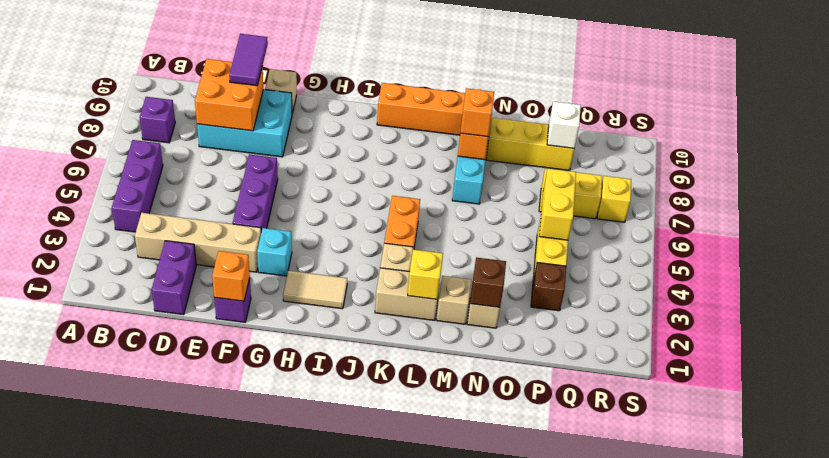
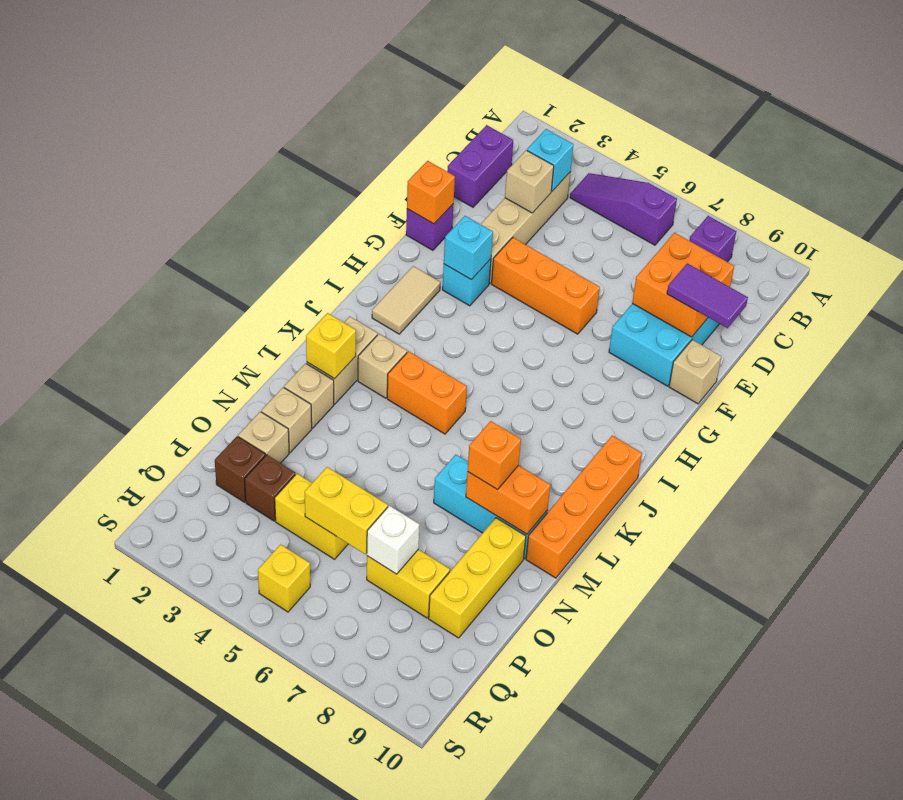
purple 1x3 brick [112,140,163,232] -> purple 1x3 slope [570,173,677,245]
none -> cyan 1x1 brick [527,129,573,191]
purple 1x2 brick [152,241,196,315] -> purple 1x2 brick turned to [447,125,513,207]
none -> tan 1x1 brick [505,150,554,213]
purple 1x3 brick [232,154,278,232] -> orange 1x3 brick [492,238,600,334]
none -> cyan 1x1 brick [444,216,493,279]
brown 1x1 brick [470,258,506,307] -> brown 1x1 brick moved to [215,436,265,502]
none -> tan 1x1 brick [238,412,289,463]
yellow 1x2 brick [539,168,602,219] -> yellow 1x2 brick turned to [367,549,450,618]
white 1x1 brick [547,102,581,148] -> white 1x1 brick moved to [367,506,419,574]
yellow 1x1 brick [597,176,631,222] -> yellow 1x1 brick moved to [258,544,310,612]

